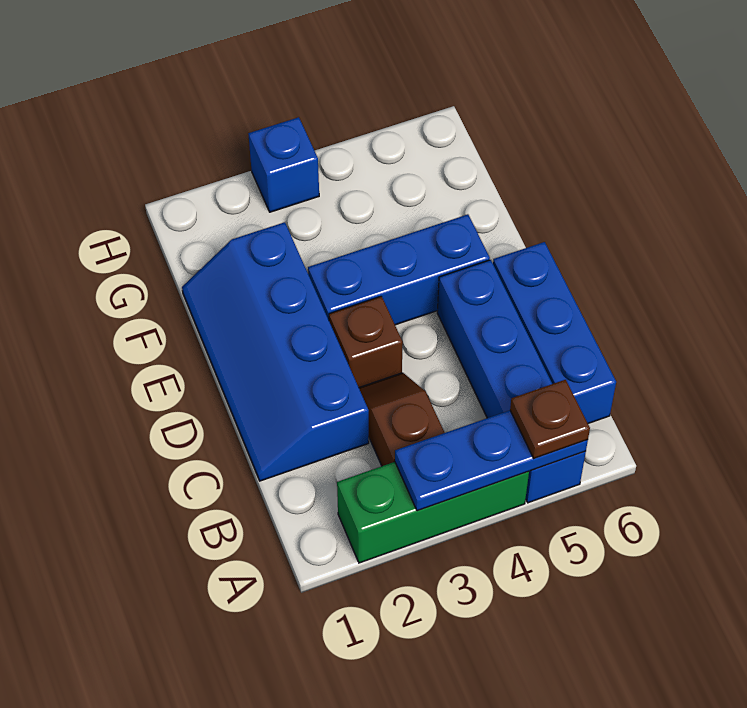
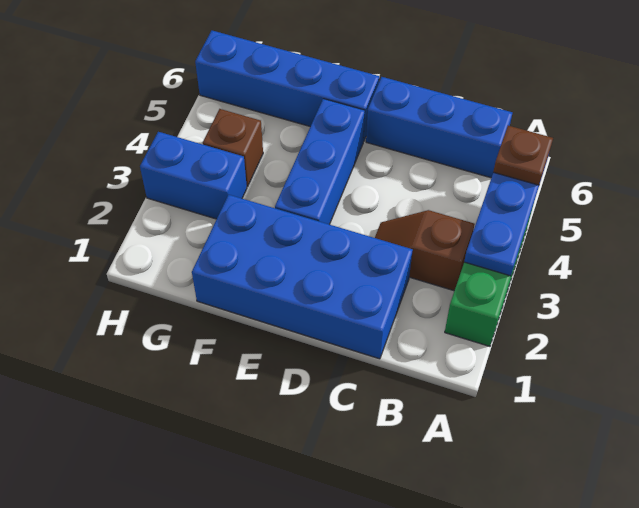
blue 1x4 brick [437,260,586,503] -> blue 1x4 brick moved to [195,31,379,142]
blue 2x4 slope [182,222,369,481] -> blue 2x4 brick [192,195,413,359]
brown 1x1 brick [329,296,403,387] -> brown 1x1 brick moved to [203,109,263,187]
blue 1x1 brick [248,117,319,212] -> blue 1x2 brick [140,132,247,219]

